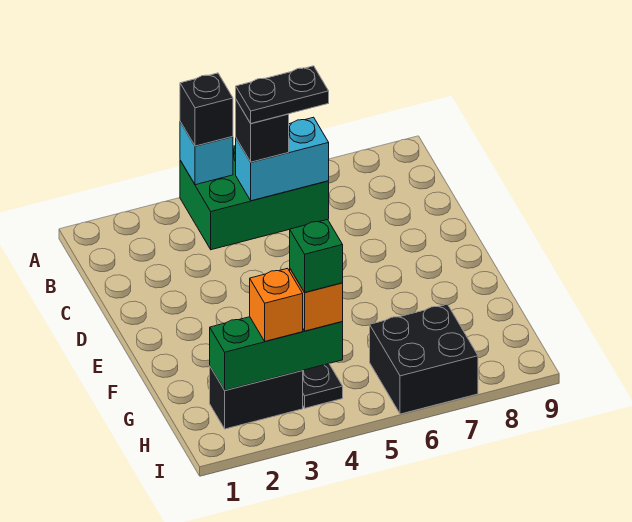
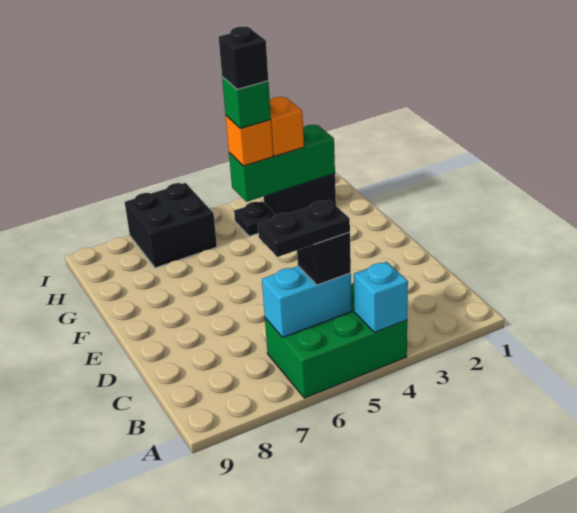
black 1x1 brick [180,73,233,146] -> black 1x1 brick moved to [219,26,268,89]

